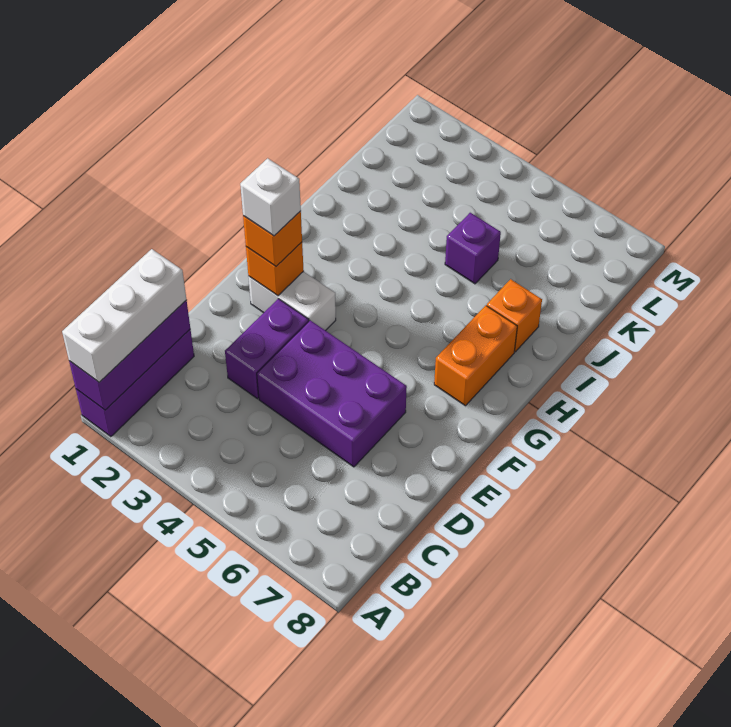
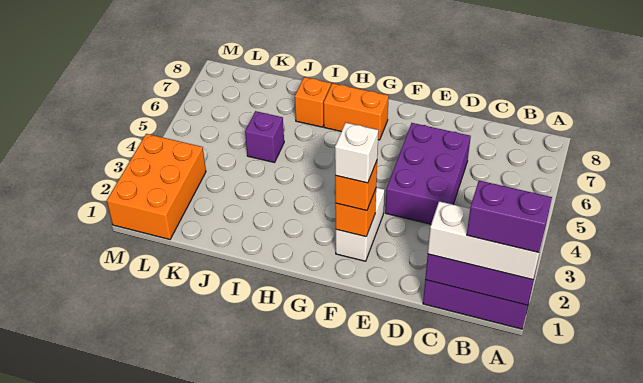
purple 1x2 brick [225,299,309,399] -> purple 1x2 brick moved to [467,181,552,253]
none -> orange 2x3 brick [107,134,206,240]

